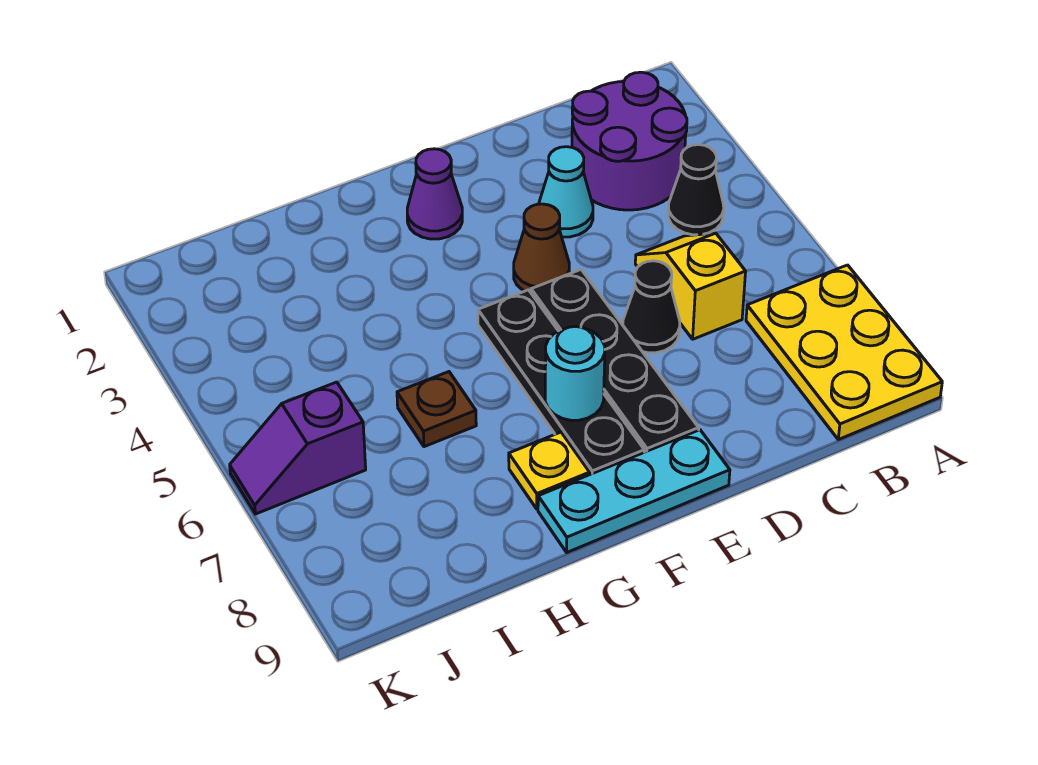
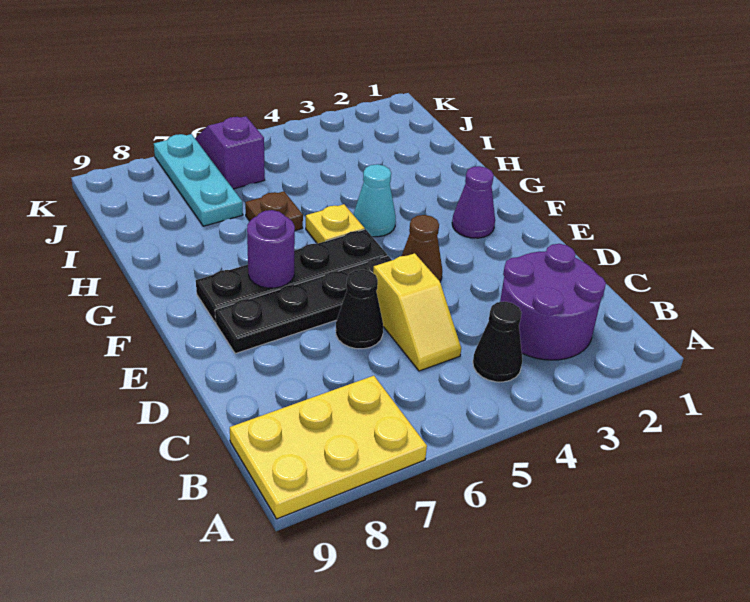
yellow 1x2 slope [635,233,746,339] -> yellow 1x2 slope turned to [373,253,461,371]
cyan 1x1 cone [539,147,593,237] -> cyan 1x1 cone moved to [353,164,396,237]
cyan 1x3 plate [538,430,730,552] -> cyan 1x3 plate moved to [154,134,243,226]
cyan 1x1 round brick [545,327,605,420] -> purple 1x1 round brick [247,210,295,288]
yellow 1x1 plate [509,432,590,509] -> yellow 1x1 plate moved to [306,204,365,244]

